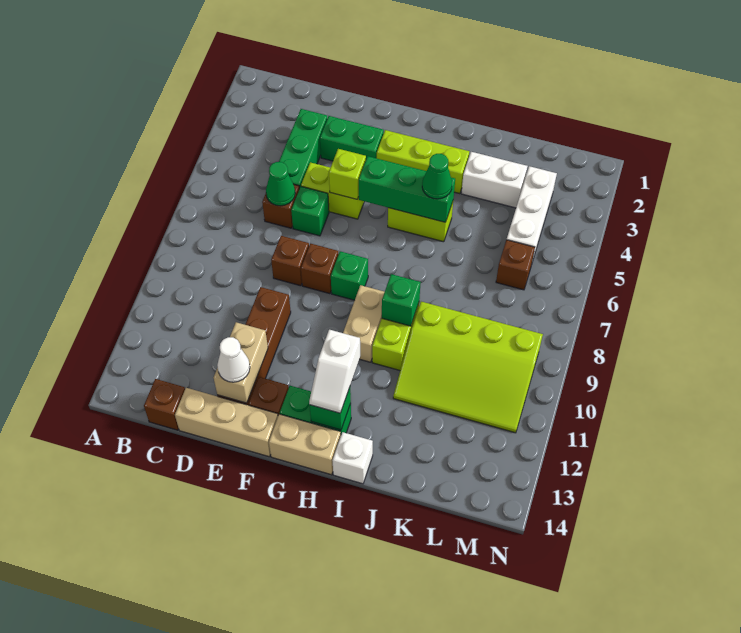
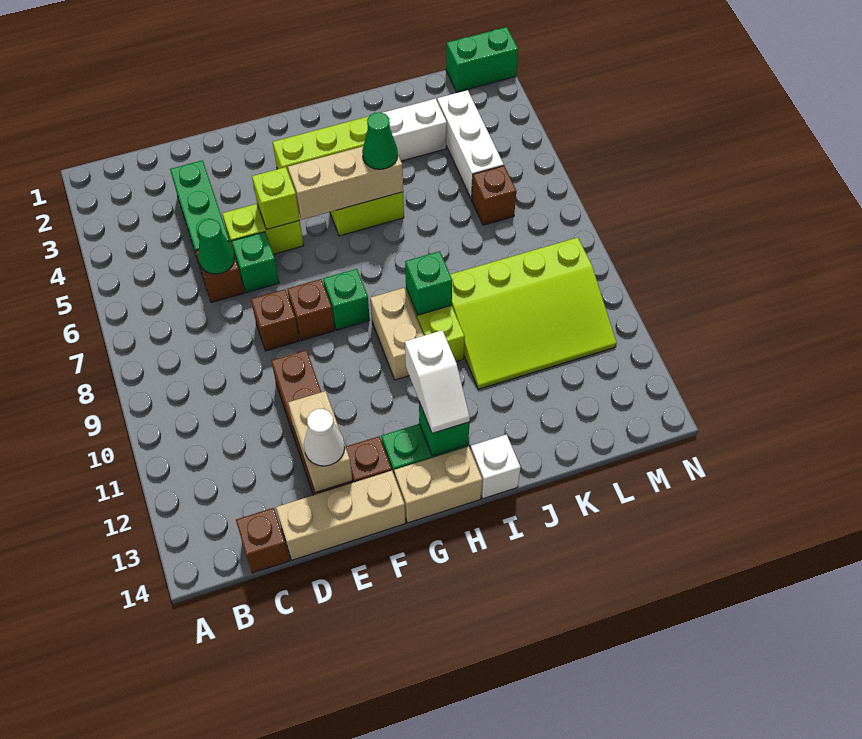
green 1x2 brick [320,116,384,161] -> green 1x2 brick moved to [446,27,518,92]
green 1x3 brick [359,156,455,222] -> tan 1x3 brick [288,146,403,220]

